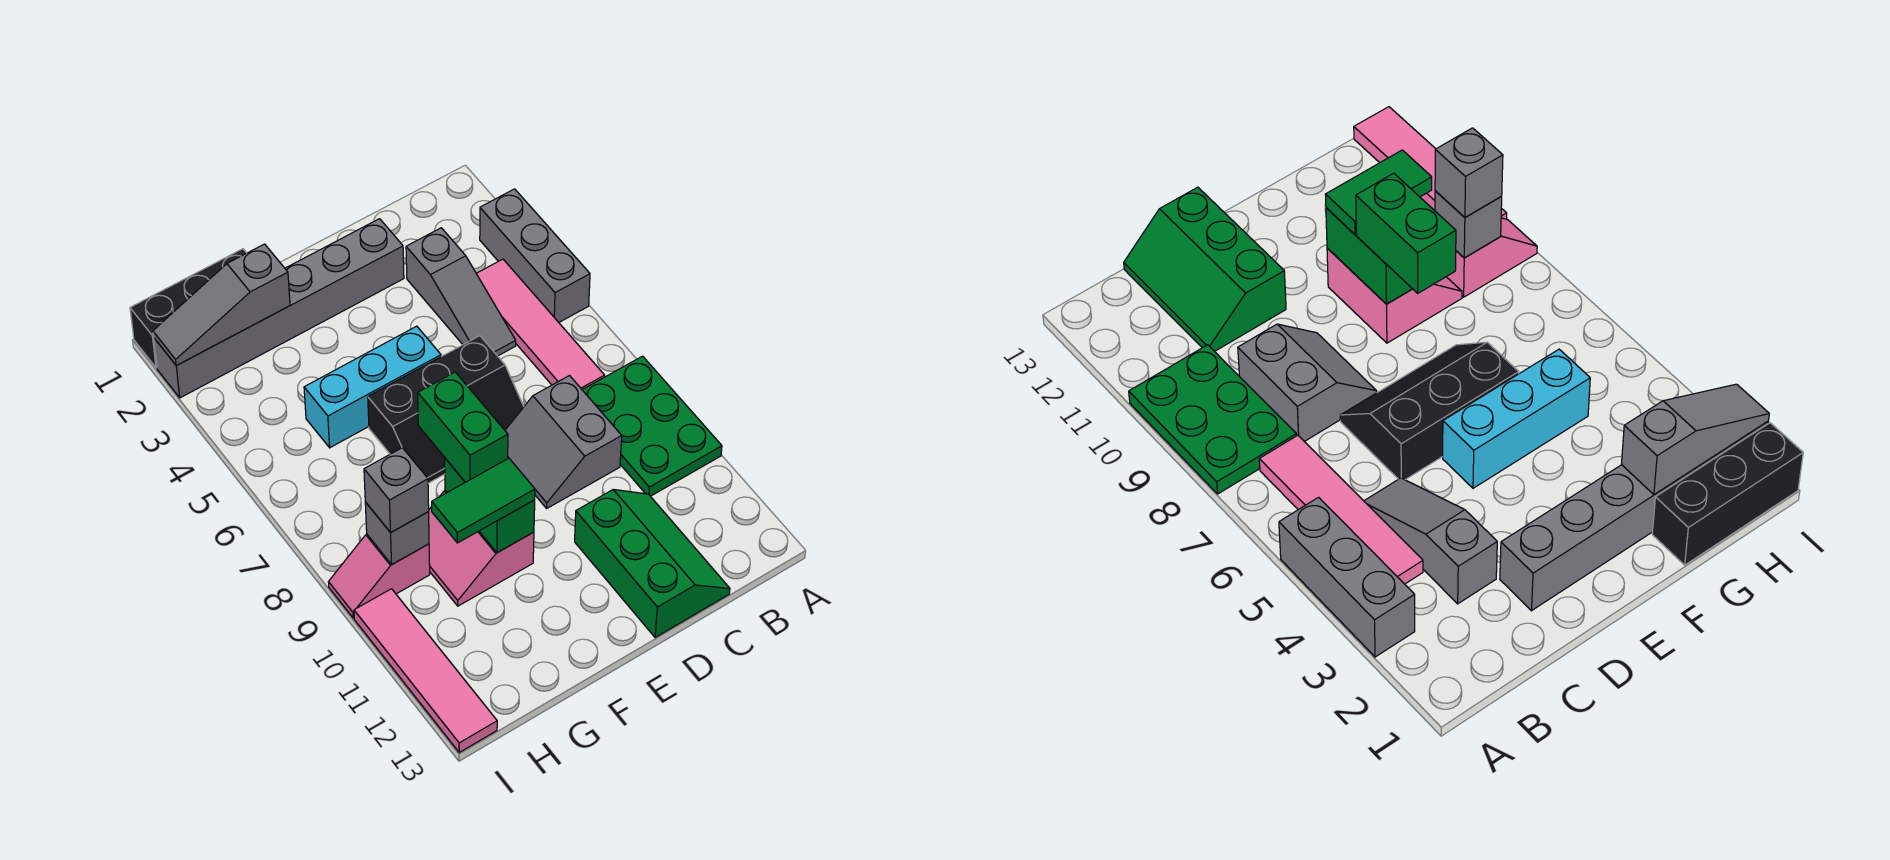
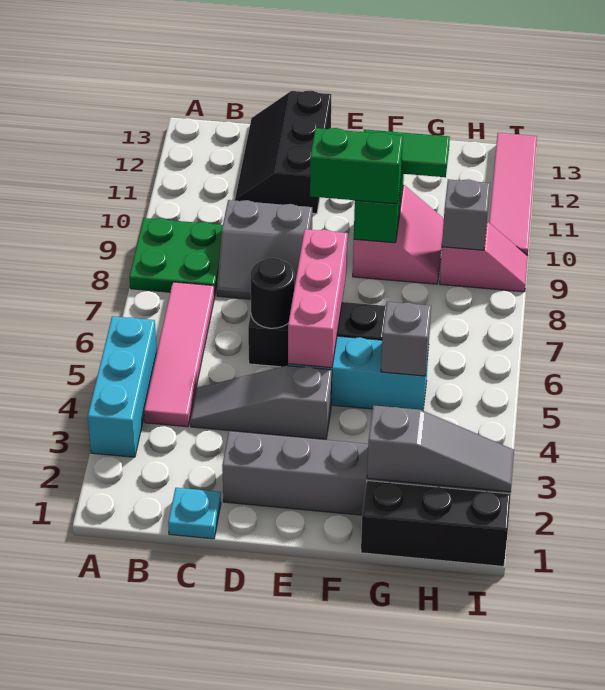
grey 1x3 brick [480,189,590,322] -> cyan 1x3 brick [88,316,157,457]
green 2x3 plate [583,356,722,496] -> green 2x2 plate [129,218,223,294]
none -> cyan 1x1 plate [168,488,221,539]
grey 1x3 slope [406,228,516,356] -> grey 1x3 slope turned to [190,366,332,439]
grey 2x2 slope [505,376,622,508] -> grey 2x2 slope turned to [217,200,312,299]
green 2x3 slope [575,490,730,638] -> black 2x3 slope [235,90,331,214]
none -> black 1x1 round brick [250,258,294,328]
none -> pink 1x3 brick [288,229,348,368]
green 1x2 brick [418,372,508,482] -> green 1x2 brick turned to [310,128,403,204]
grey 1x1 brick [364,448,429,533] -> grey 1x1 brick moved to [381,302,431,376]

